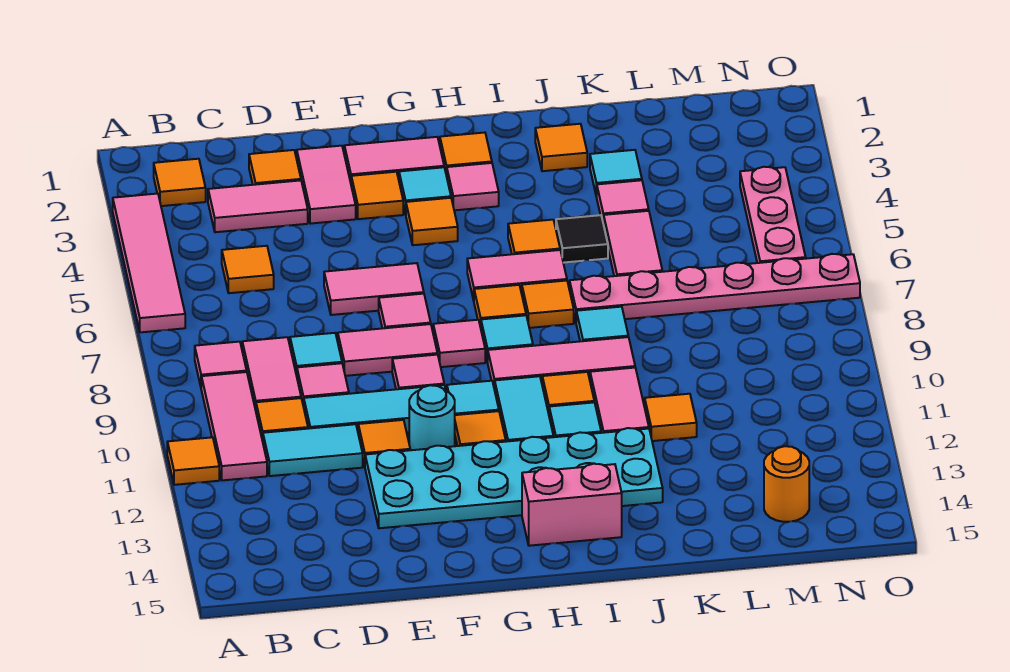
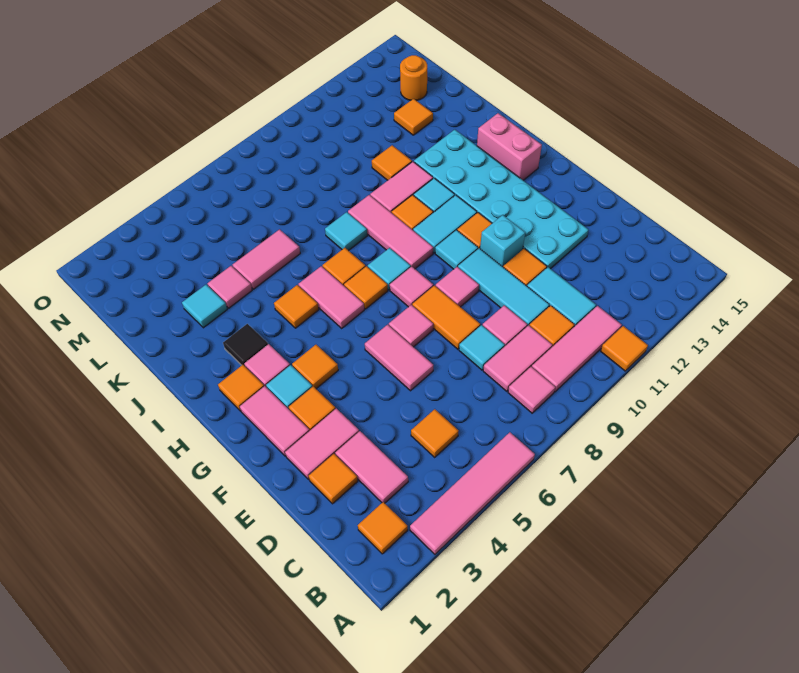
pink 1x2 tile [338,324,437,376] -> orange 1x2 tile [412,286,480,349]
cyan 1x1 round brick [409,385,455,450] -> cyan 1x1 brick [480,215,525,267]
orange 1x1 tile [535,124,587,171] -> orange 1x1 tile moved to [394,99,433,135]
black 1x1 tile [556,215,608,263] -> black 1x1 tile moved to [223,324,268,366]
pink 1x6 plate [570,254,860,321] -> none
pink 1x3 plate [740,167,806,263] -> none

